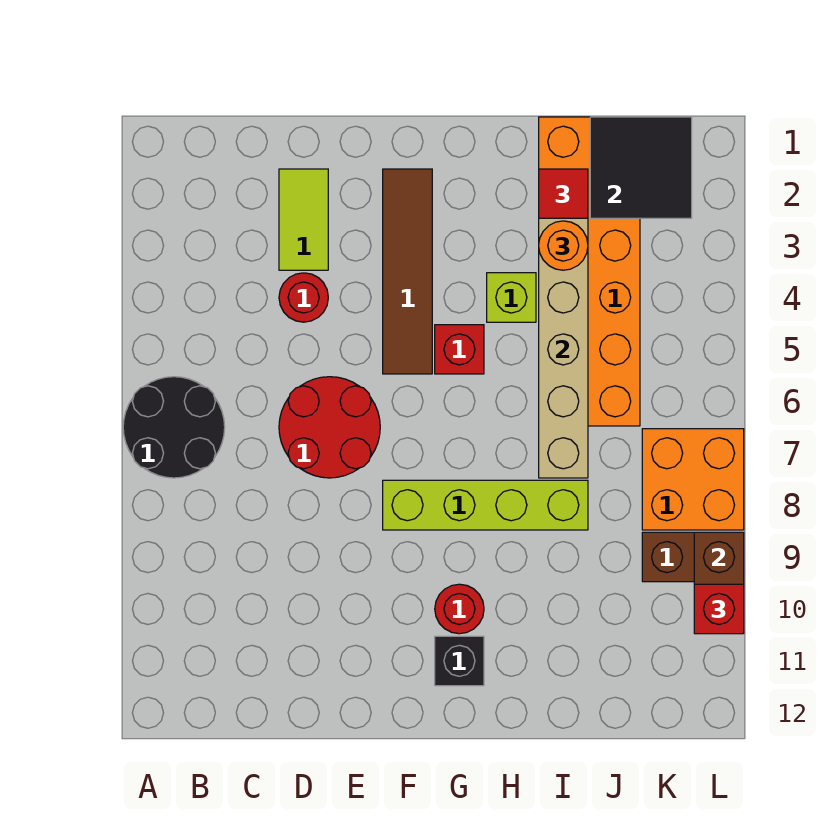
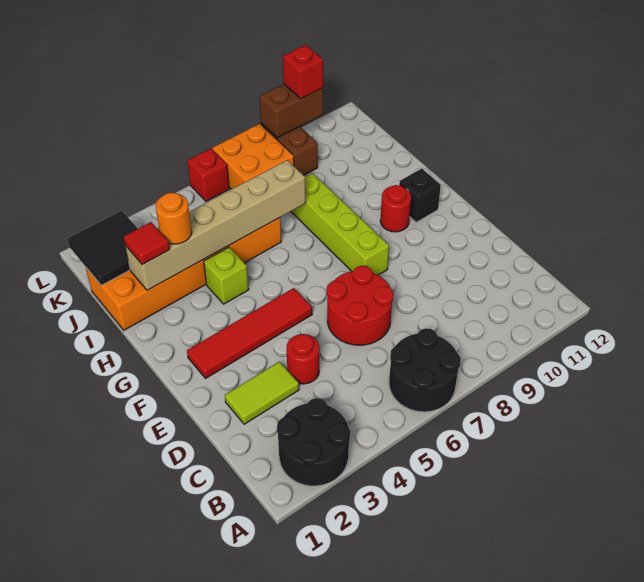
none -> black 2x2 round brick [277,398,350,486]
brown 1x4 tile [383,169,432,374] -> red 1x4 tile [187,288,312,378]
red 1x1 brick [435,325,484,374] -> red 1x1 brick moved to [187,149,229,201]

